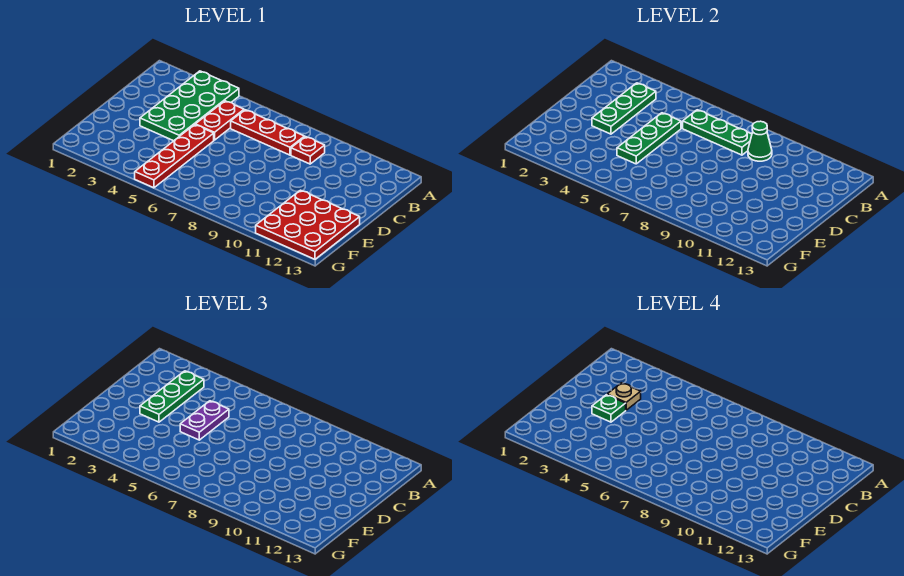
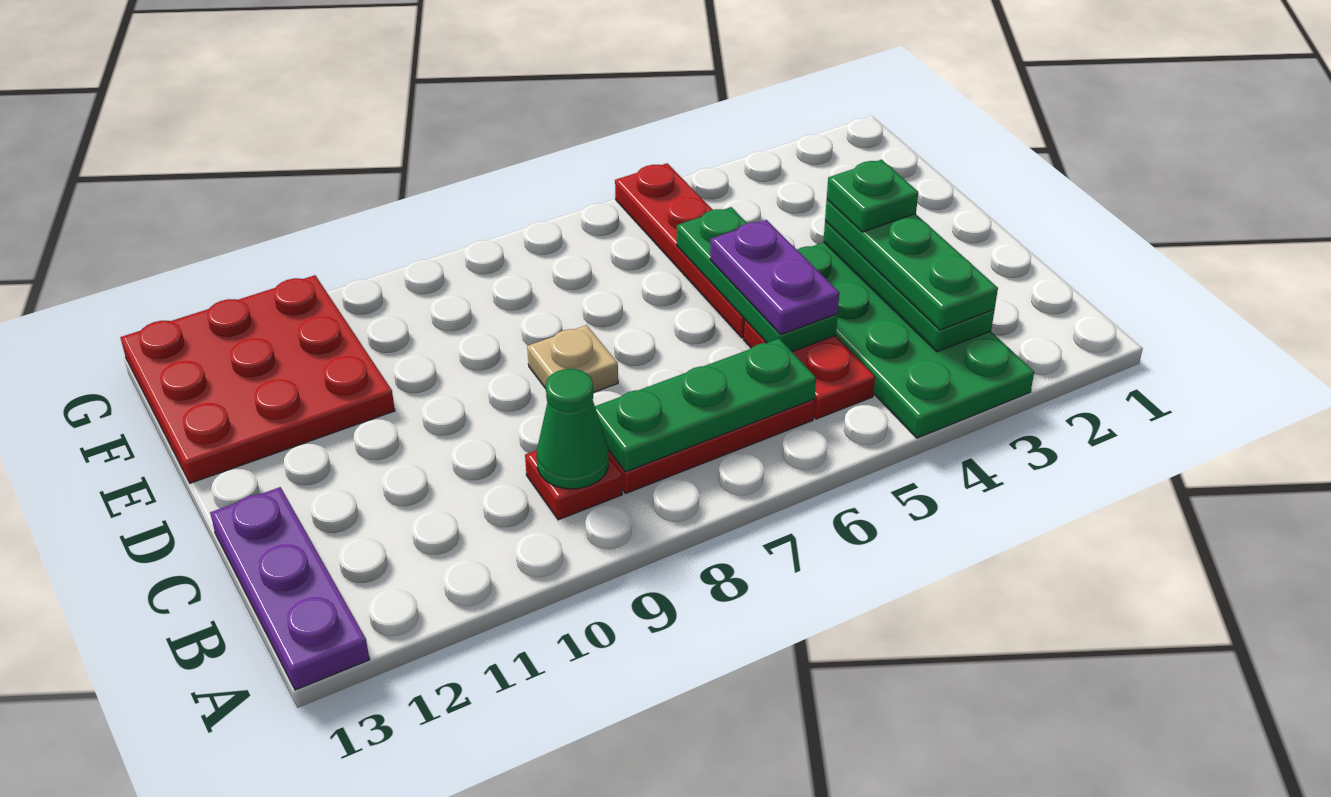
none -> purple 1x3 plate [210,487,370,690]
tan 1x1 plate [607,383,641,410] -> tan 1x1 plate moved to [527,325,618,392]

